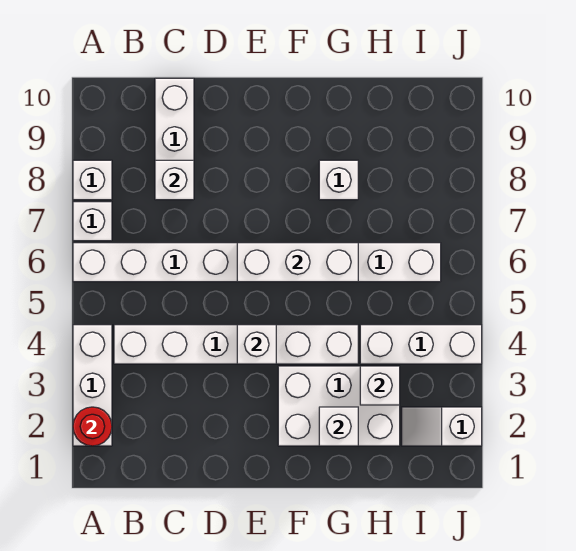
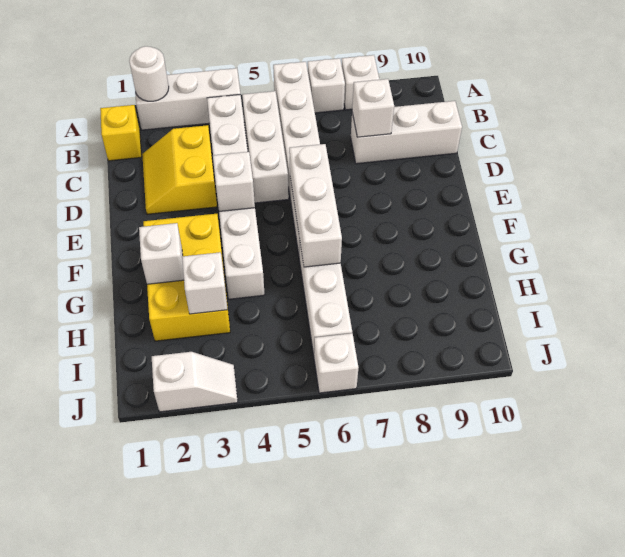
red 1x1 round brick [73,407,112,446] -> white 1x1 round brick [129,46,169,101]
none -> yellow 1x1 brick [100,105,142,161]
none -> yellow 2x2 slope [142,125,217,214]
white 2x3 brick [278,366,400,446] -> yellow 2x3 brick [143,214,230,341]
white 1x1 brick [319,160,358,200] -> white 1x1 brick moved to [314,333,358,393]
white 1x3 brick [360,325,482,364] -> white 1x3 brick moved to [242,91,289,203]
white 1x2 slope [402,407,482,446] -> white 1x2 slope turned to [152,352,238,412]

